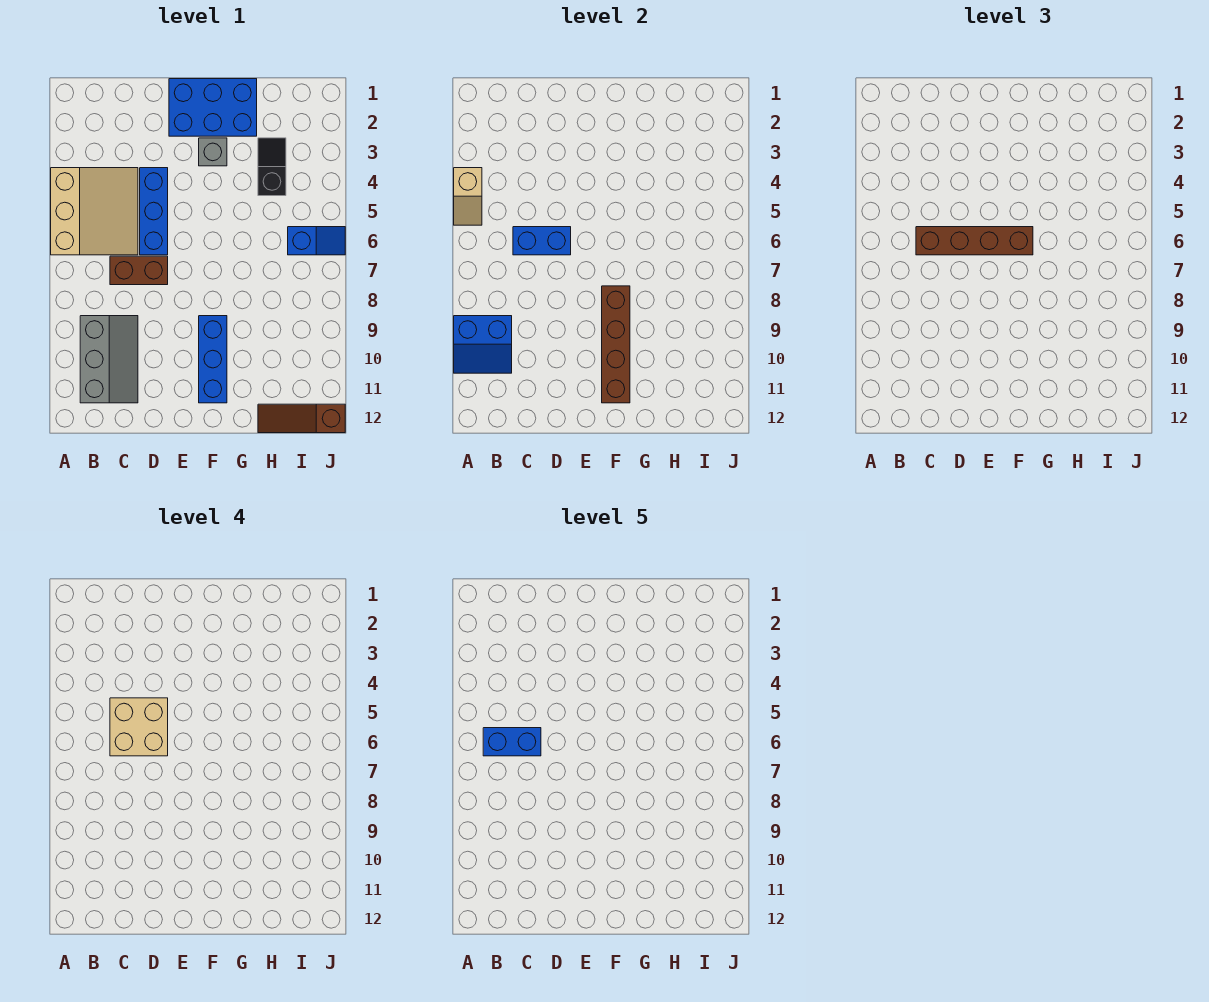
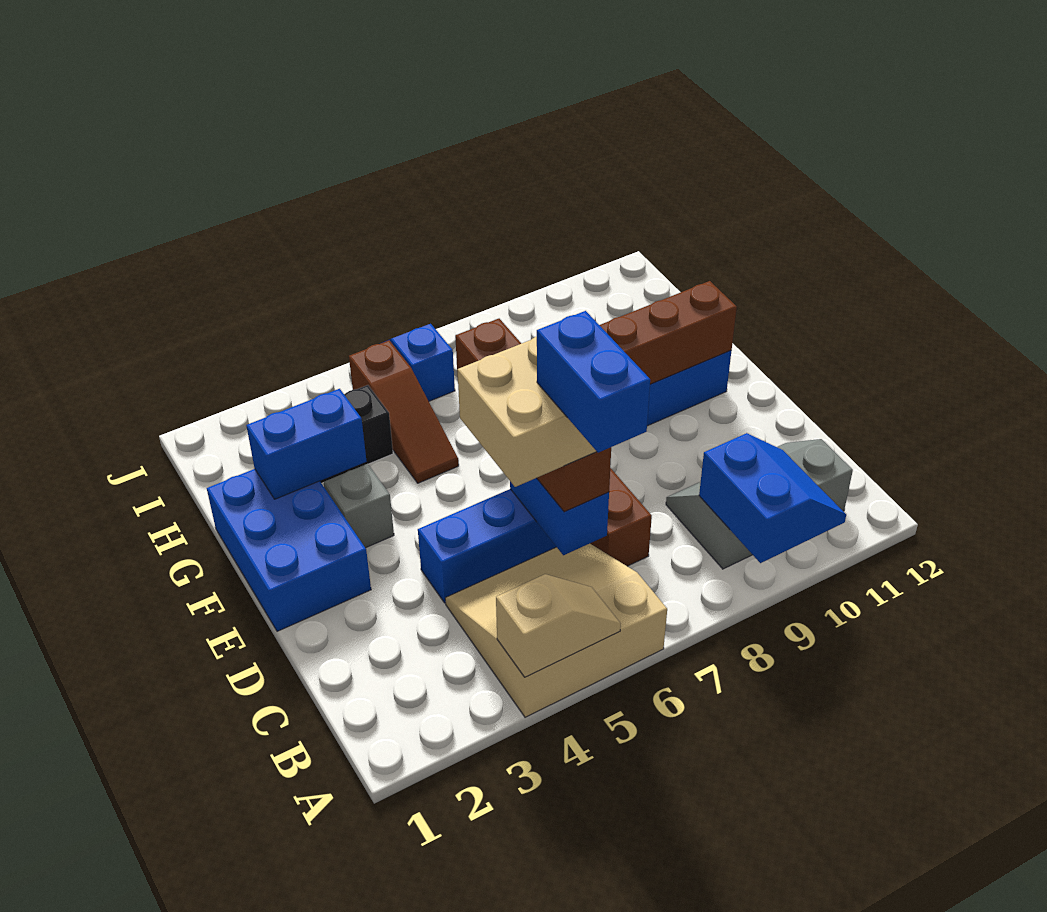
none -> blue 1x2 brick [246,389,367,499]
brown 1x3 slope [258,404,345,433] -> brown 1x3 slope moved to [349,340,459,483]

